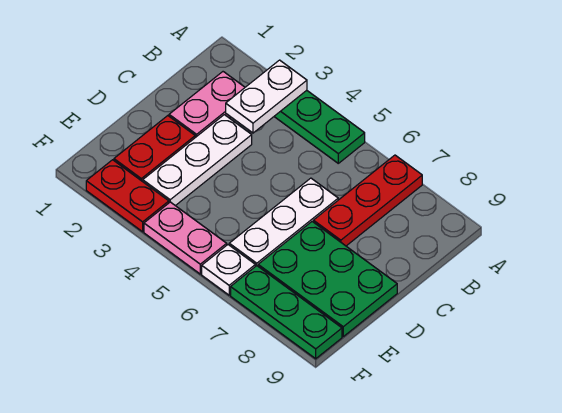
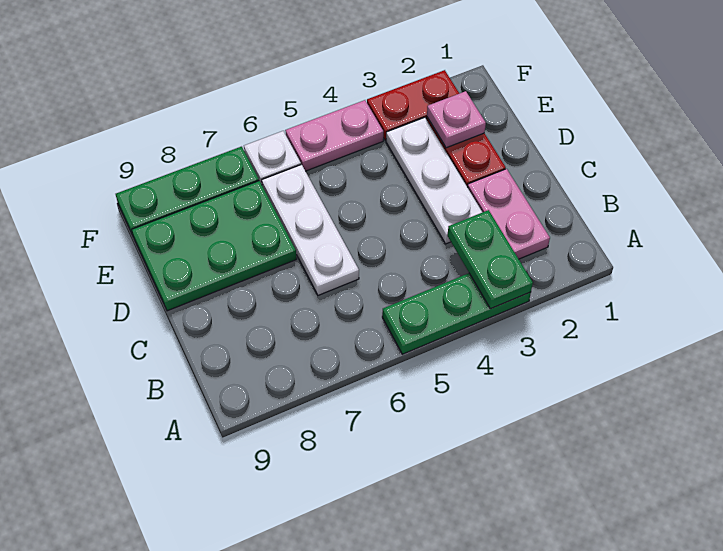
white 1x2 plate [226,60,307,133] -> green 1x2 plate [448,210,533,309]
red 1x3 plate [313,155,422,246] -> none
none -> pink 1x1 plate [427,91,486,148]

